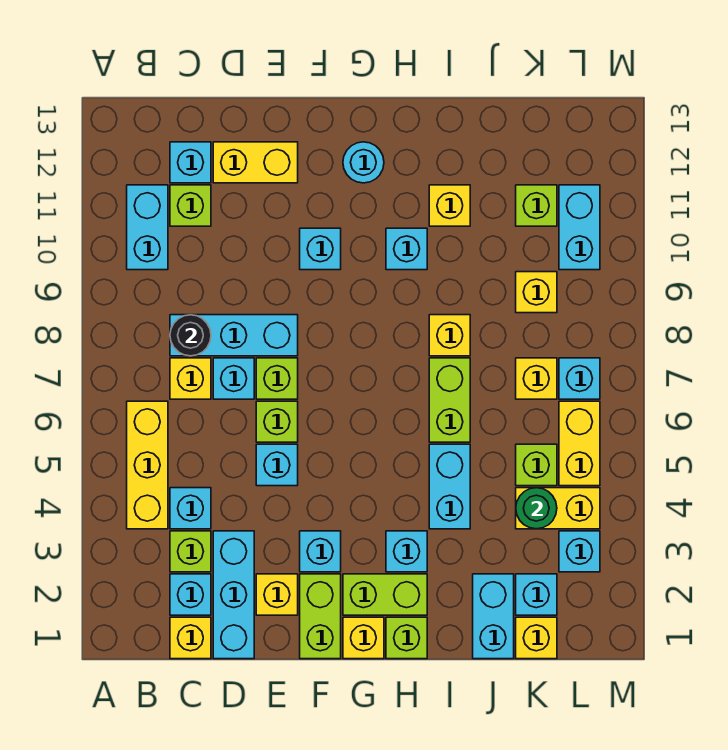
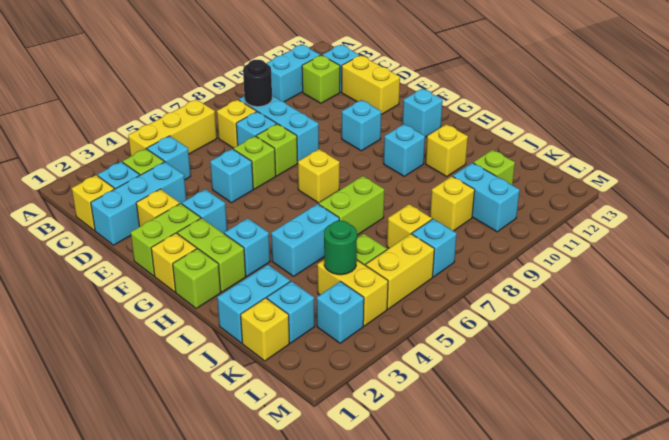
cyan 1x1 round brick [343,142,384,183] -> cyan 1x1 brick [402,89,443,137]
yellow 1x1 brick [429,315,470,356] -> yellow 1x1 brick moved to [298,149,340,203]
cyan 1x2 brick [559,185,600,270] -> cyan 1x2 brick turned to [453,163,520,232]

